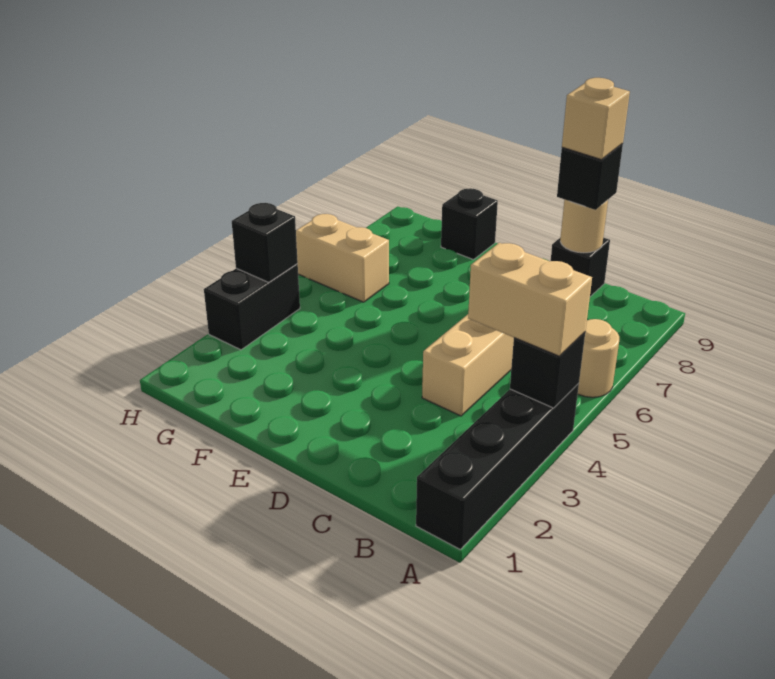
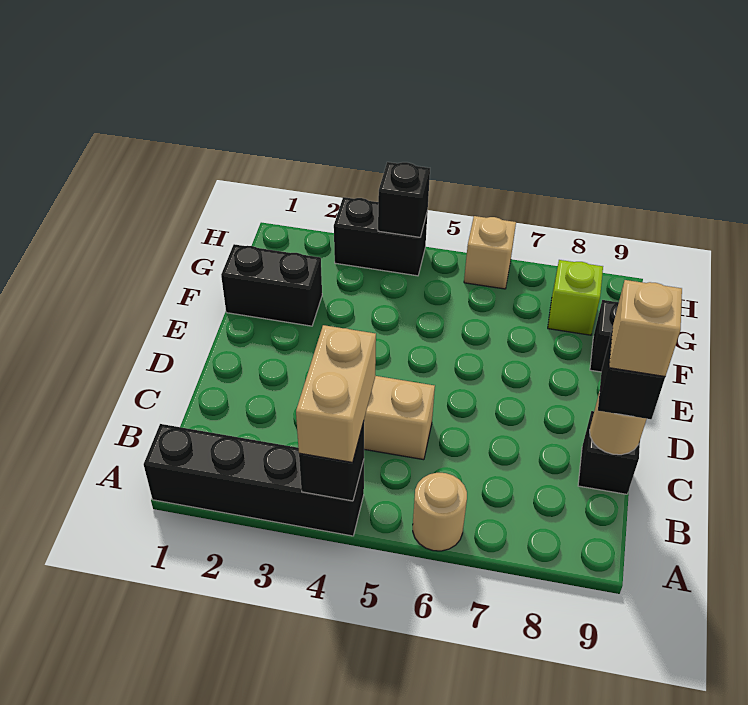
none -> black 1x2 brick [221,244,322,326]
tan 1x2 brick [296,214,389,302] -> tan 1x1 brick [464,216,516,289]
none -> lime 1x1 brick [548,260,603,335]

